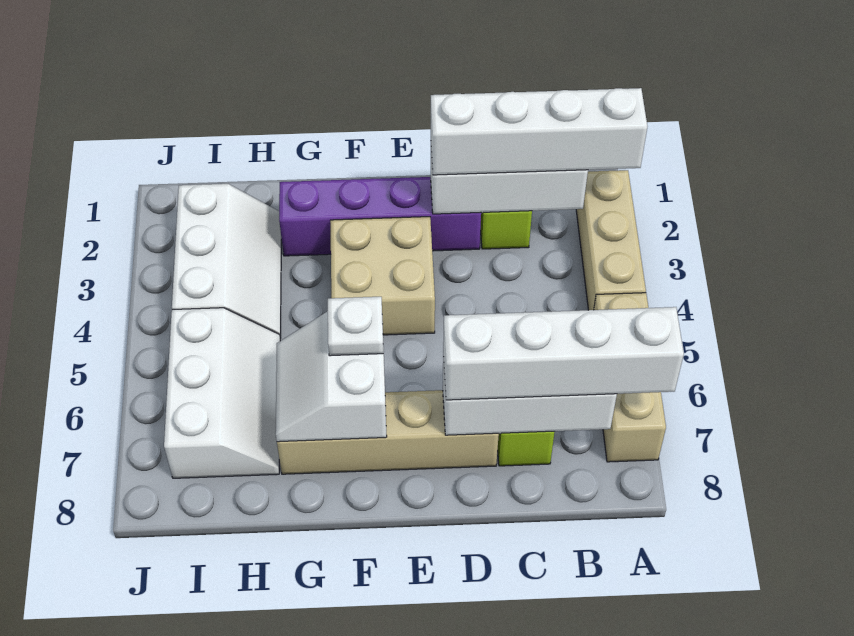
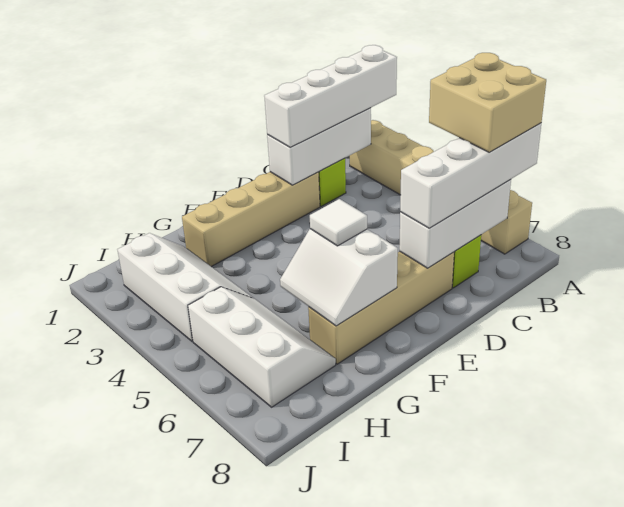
purple 1x4 brick [279,177,481,256] -> tan 1x4 brick [182,172,320,267]
tan 2x2 brick [330,217,435,335] -> tan 2x2 brick moved to [429,53,546,152]
white 1x1 plate [327,297,383,356] -> white 1x1 tile [310,199,367,246]

